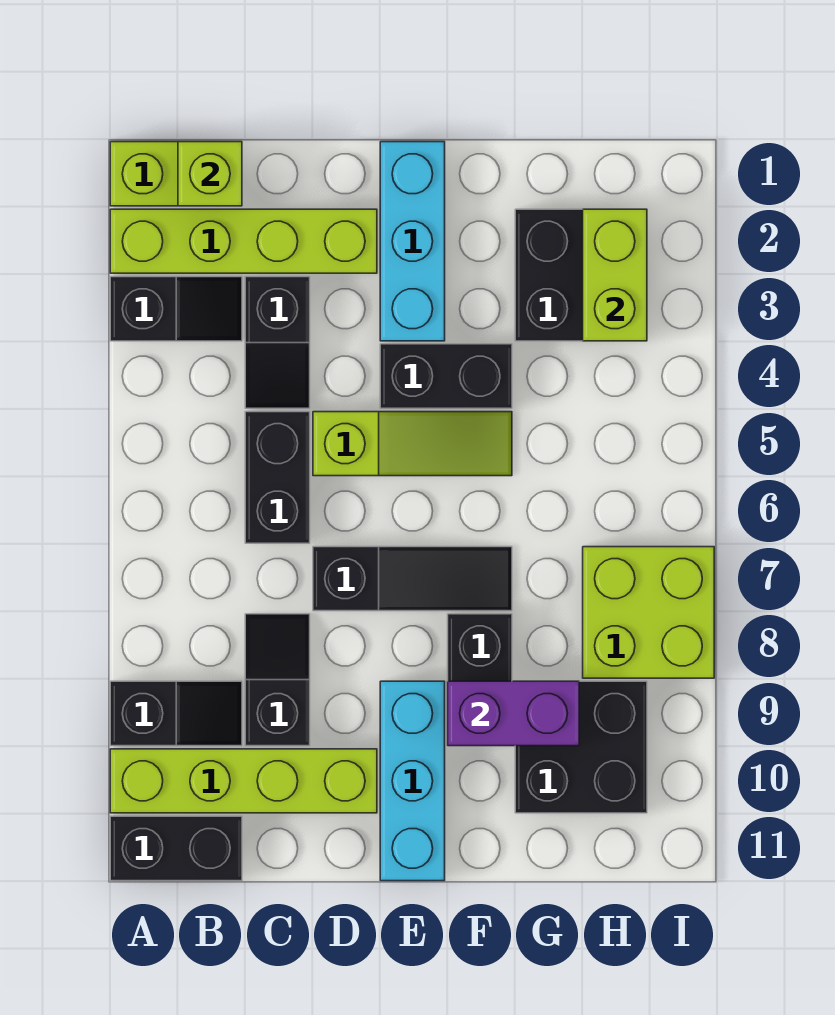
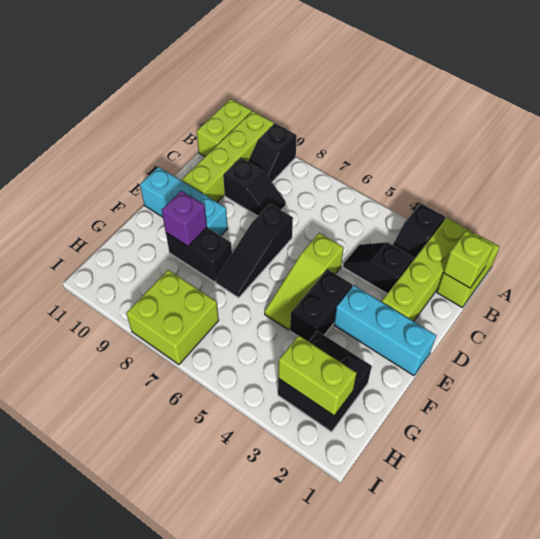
black 1x2 brick [110,816,242,881] -> lime 1x2 brick [197,99,251,156]
black 1x2 brick [245,412,310,543] -> none
purple 1x2 brick [448,681,579,746] -> purple 1x1 brick [162,191,207,246]
black 2x2 brick [515,681,647,813] -> none

